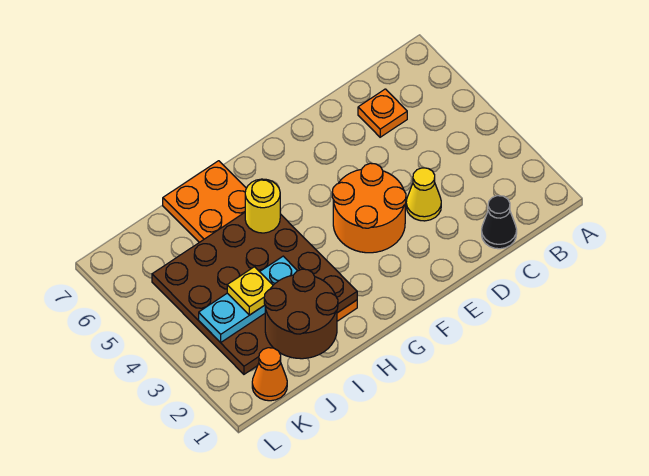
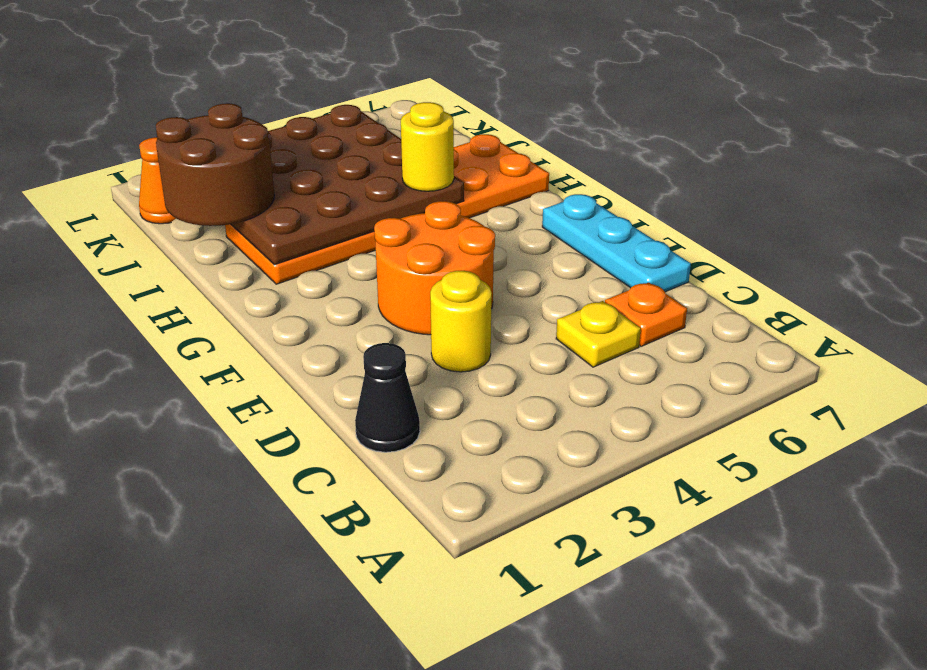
yellow 1x1 cone [406,168,441,221] -> yellow 1x1 round brick [430,271,492,372]
cyan 1x3 plate [199,256,297,343] -> cyan 1x3 plate moved to [542,194,691,292]
yellow 1x1 plate [227,267,273,315] -> yellow 1x1 plate moved to [556,301,641,367]

